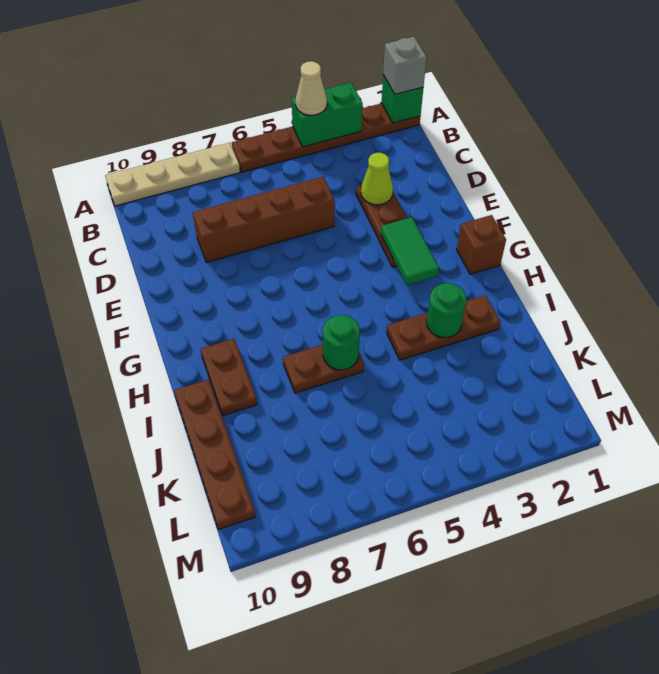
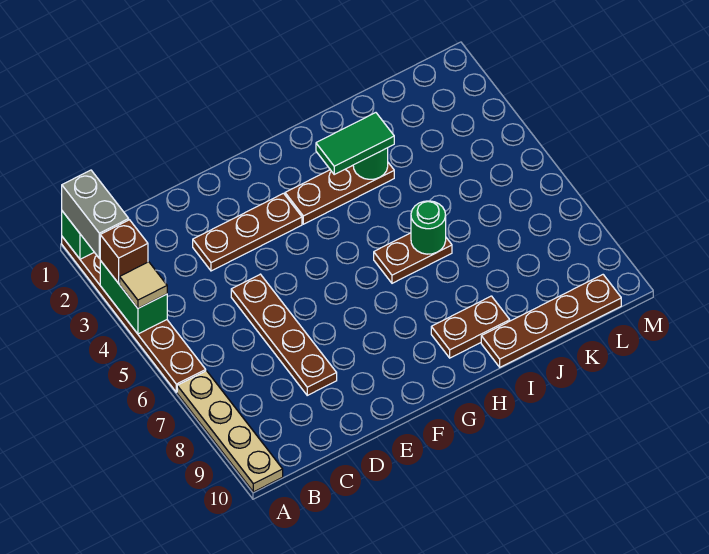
grey 1x1 brick [383,37,427,94] -> grey 1x2 brick [62,170,129,259]
tan 1x1 cone [295,61,327,115] -> tan 1x1 tile [120,262,167,308]
lime 1x1 cone [361,153,393,205] -> none
brown 1x4 brick [193,177,335,262] -> brown 1x4 plate [231,274,337,395]
green 1x2 tile [381,217,439,285] -> green 1x2 tile moved to [316,113,394,174]
brown 1x1 brick [457,215,506,274] -> brown 1x1 brick moved to [100,220,148,283]
brown 1x3 plate [387,295,500,360] -> brown 1x3 plate turned to [285,163,394,224]
brown 1x2 plate [283,345,364,393] -> brown 1x2 plate turned to [374,233,452,283]

